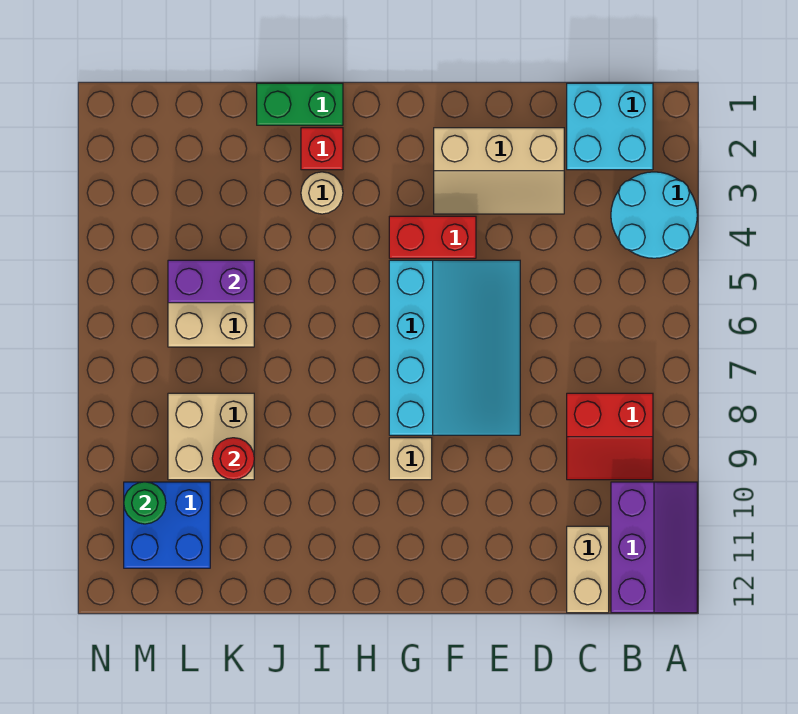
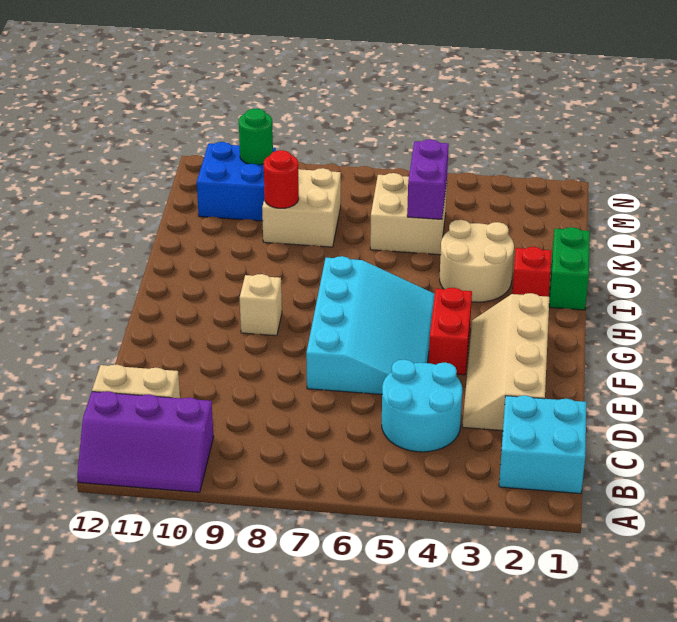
cyan 2x2 round brick [611,172,697,258] -> cyan 2x2 round brick moved to [382,359,462,452]
red 2x2 slope [567,393,653,480] -> none
tan 2x3 slope [434,128,564,214] -> tan 2x4 slope [462,293,549,431]
cyan 3x4 slope [389,260,520,435] -> cyan 3x4 slope turned to [306,256,435,394]
tan 1x1 round brick [301,172,343,214] -> tan 2x2 round brick [440,220,514,302]

